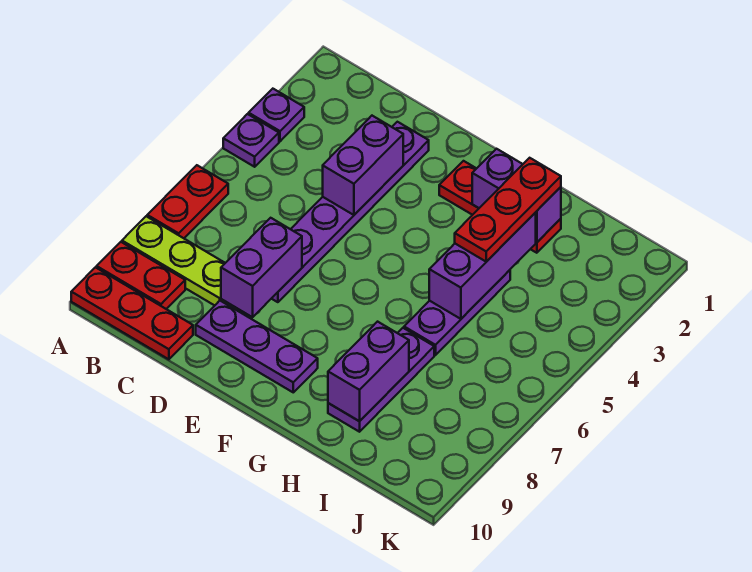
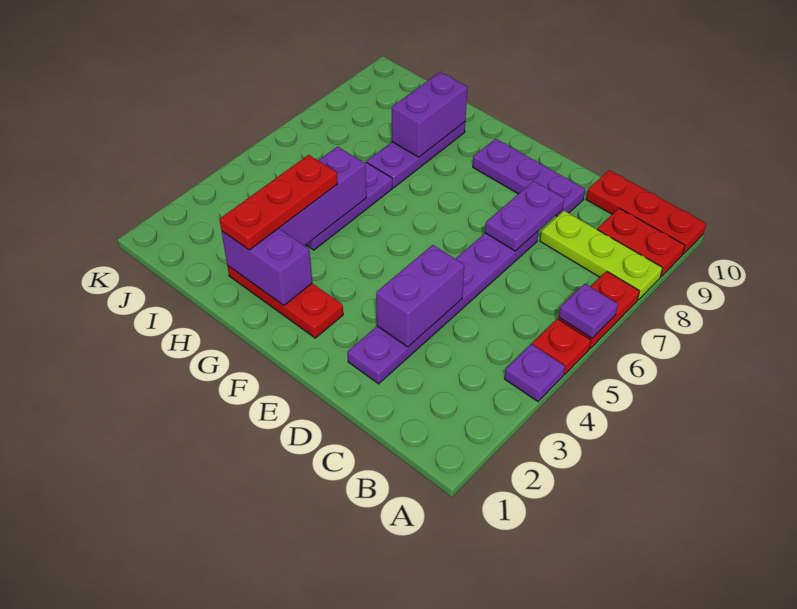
purple 1x1 plate [249,89,304,141] -> purple 1x1 plate moved to [559,284,618,338]
none -> red 1x1 plate [532,319,591,375]
purple 1x2 brick [221,218,302,317] -> purple 1x2 plate [485,181,564,251]

